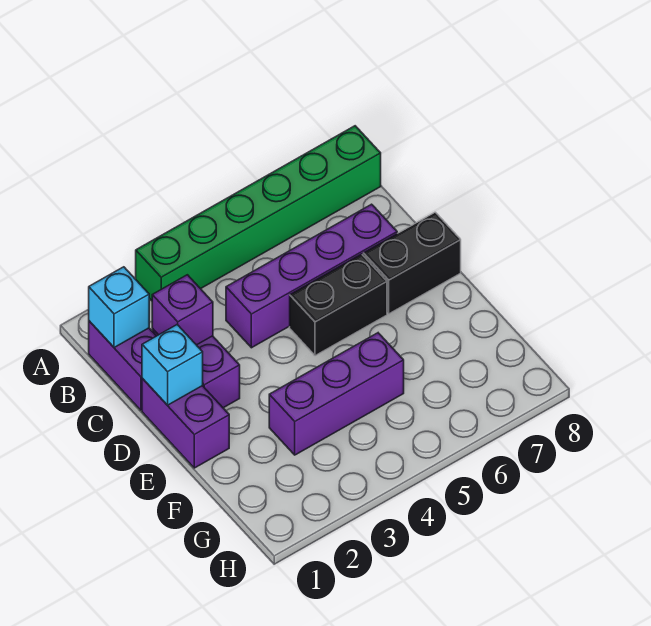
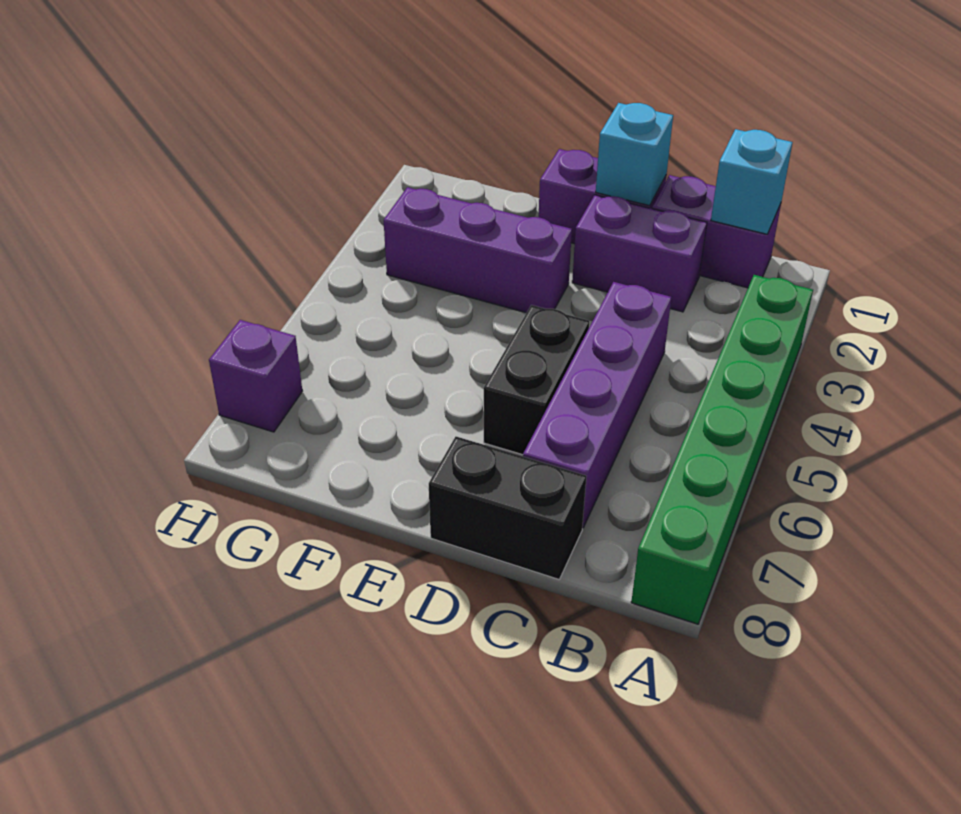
purple 1x1 brick [152,275,213,345] -> purple 1x1 brick moved to [209,320,302,432]
black 1x2 brick [363,212,461,314] -> black 1x2 brick turned to [429,437,586,579]
purple 1x3 brick [269,333,404,455] -> purple 1x3 brick turned to [384,187,572,313]

